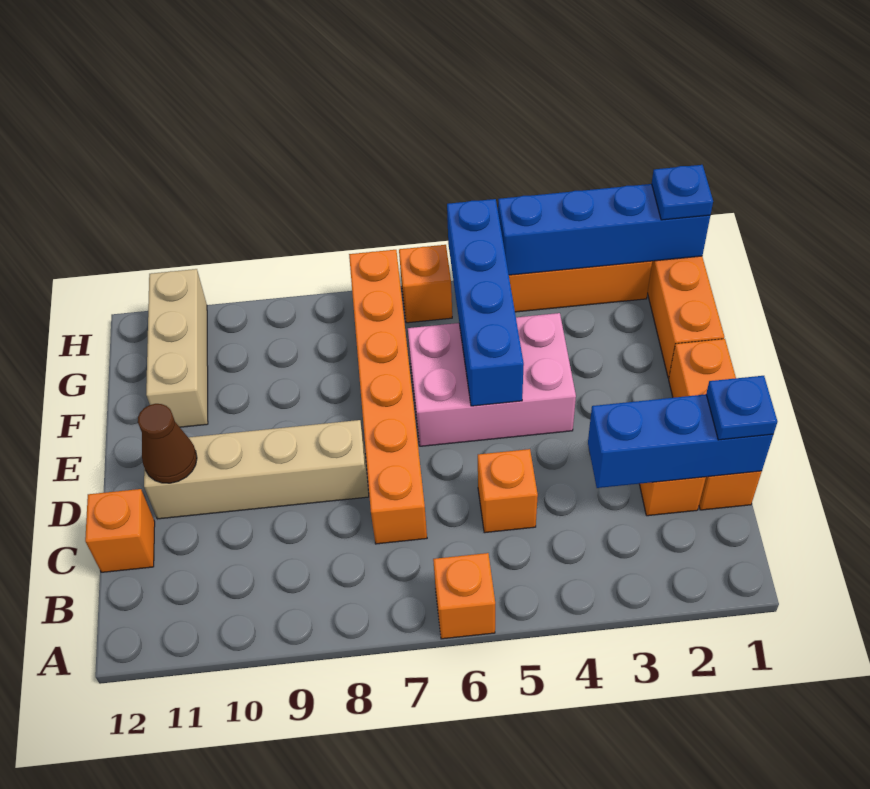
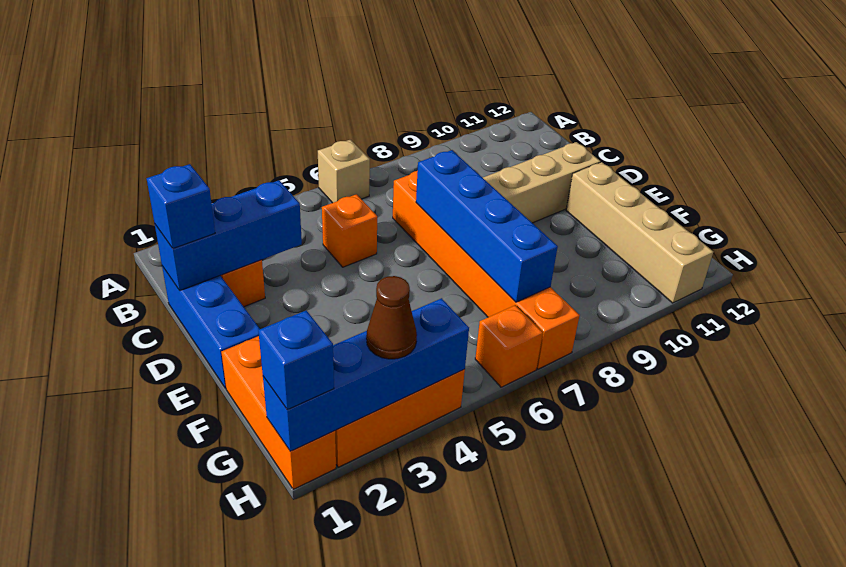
orange 1x1 brick [433,553,495,639] -> tan 1x1 brick [318,140,370,203]
orange 1x3 brick [669,339,762,510] -> blue 1x3 brick [162,266,260,388]
blue 1x1 plate [706,376,777,440] -> blue 1x1 brick [147,164,215,248]
orange 1x1 brick [85,489,155,572] -> none
brown 1x1 cone [138,404,197,483] -> brown 1x1 cone moved to [366,276,417,359]
pink 2x3 brick [408,313,576,446] -> none
blue 1x4 brick [447,199,524,406] -> blue 1x4 brick moved to [416,150,558,302]
tan 1x3 brick [146,269,208,427] -> tan 1x4 brick [566,162,713,303]
blue 1x1 plate [652,165,713,220] -> blue 1x1 brick [258,310,334,410]

